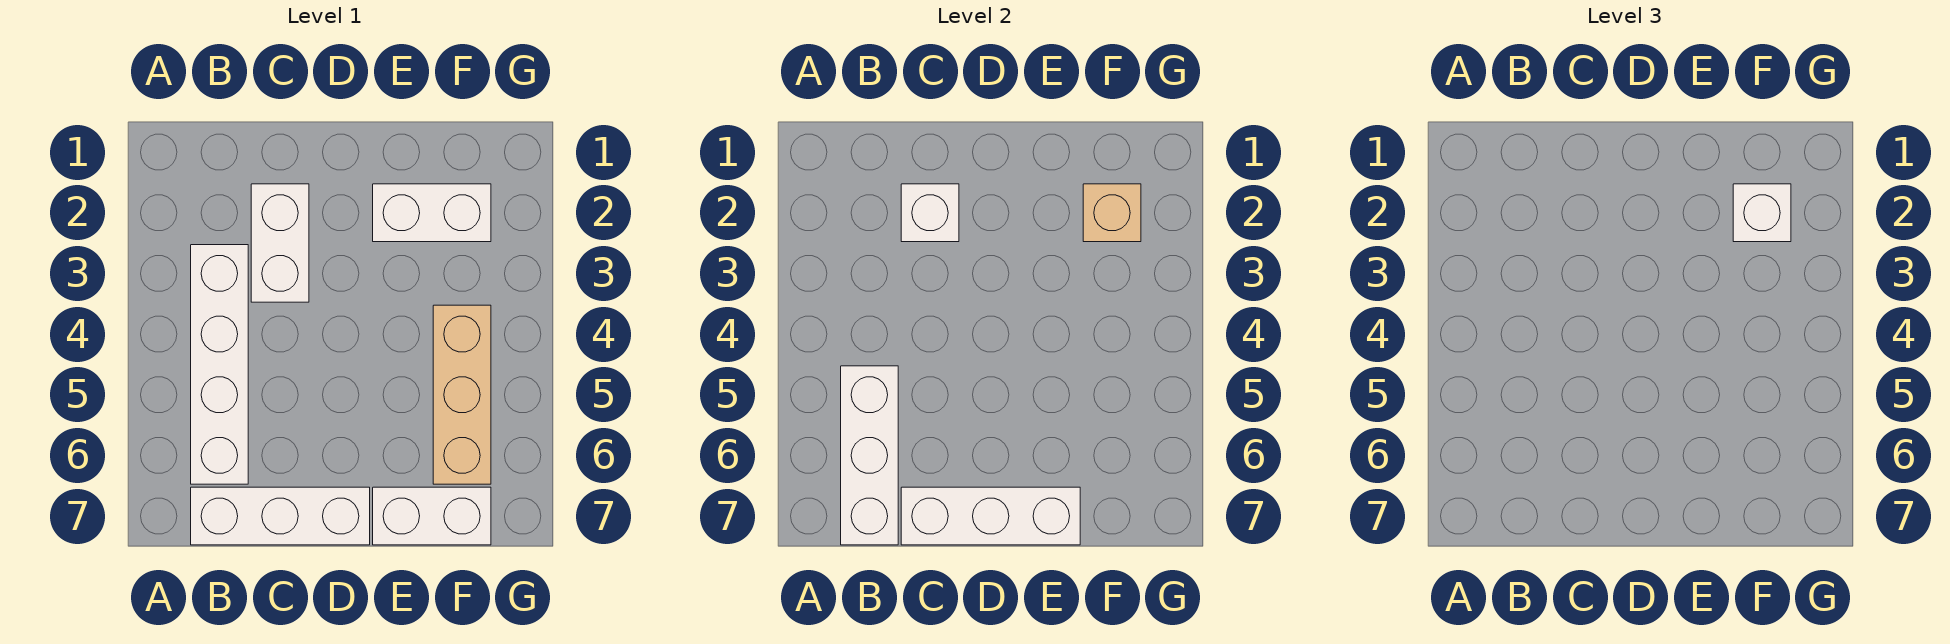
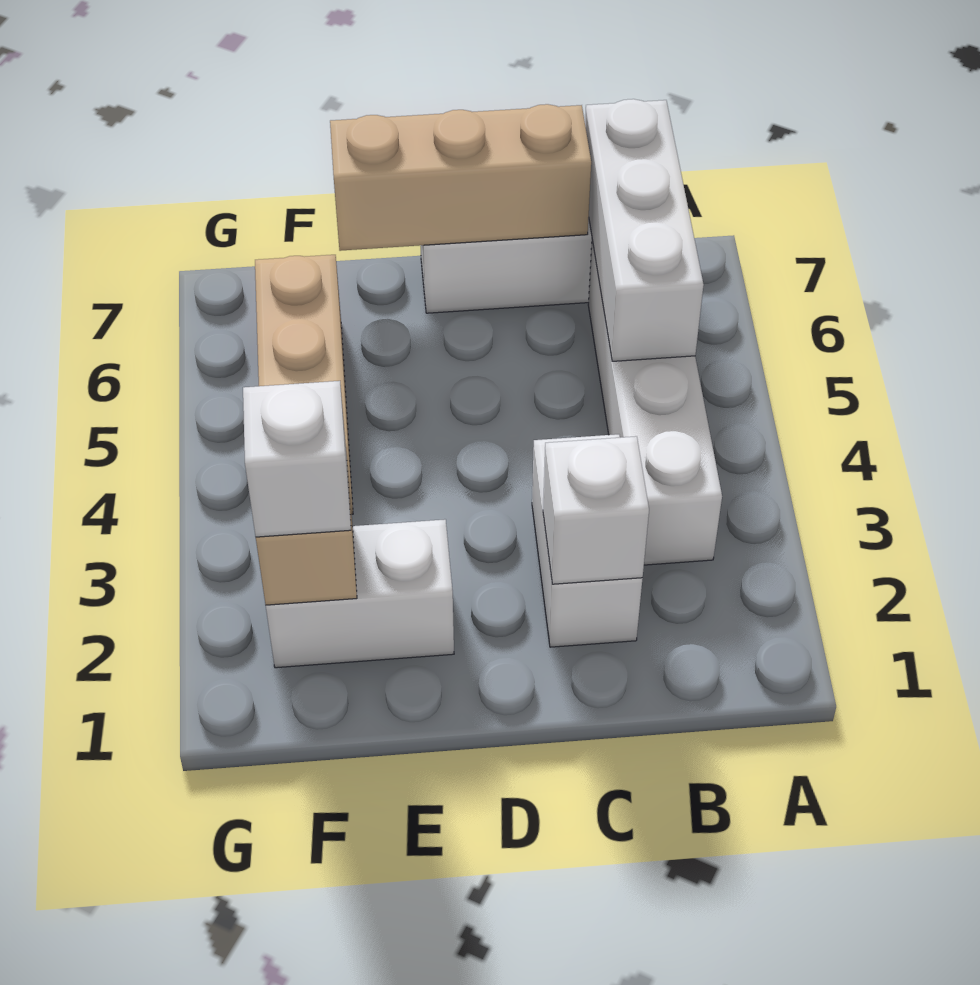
white 1x3 brick [901,487,1080,545] -> tan 1x3 brick [330,104,591,251]
white 1x2 brick [373,487,491,545] -> none

